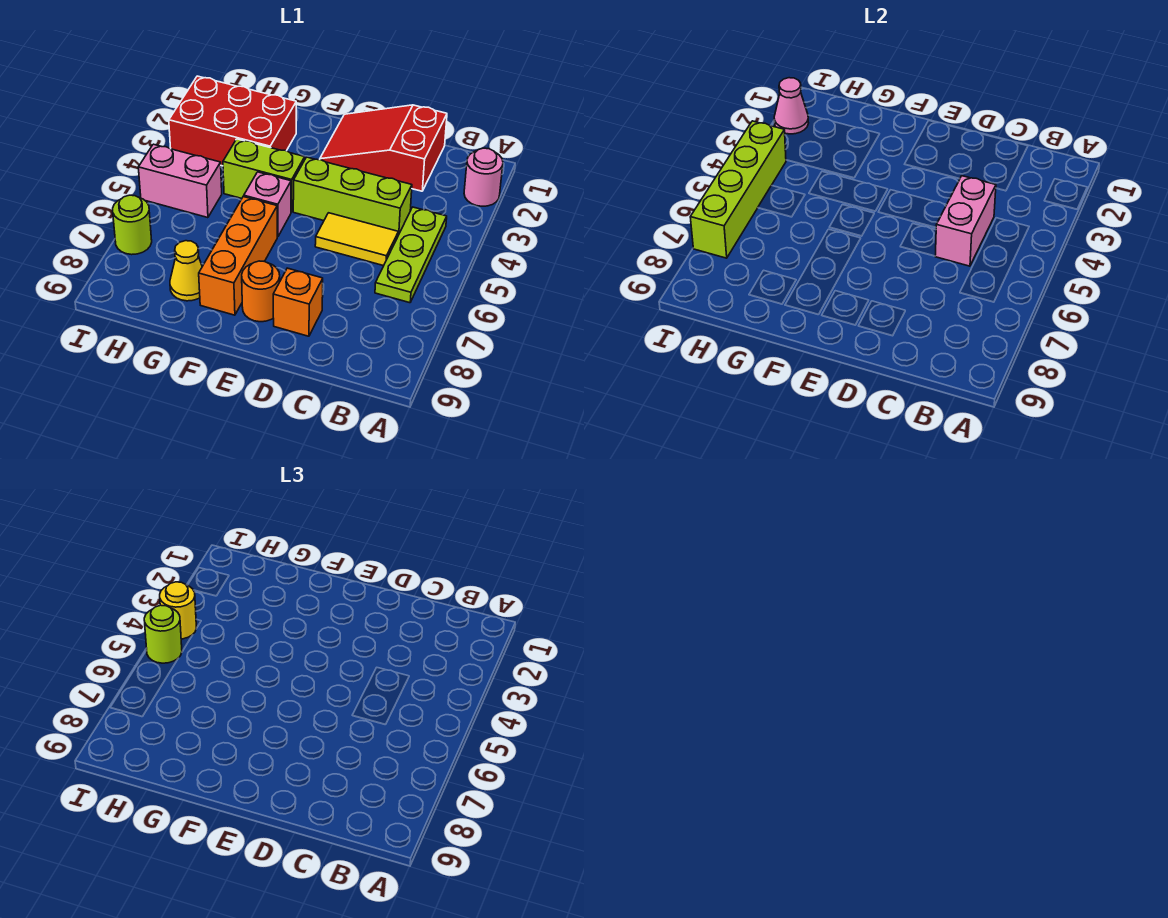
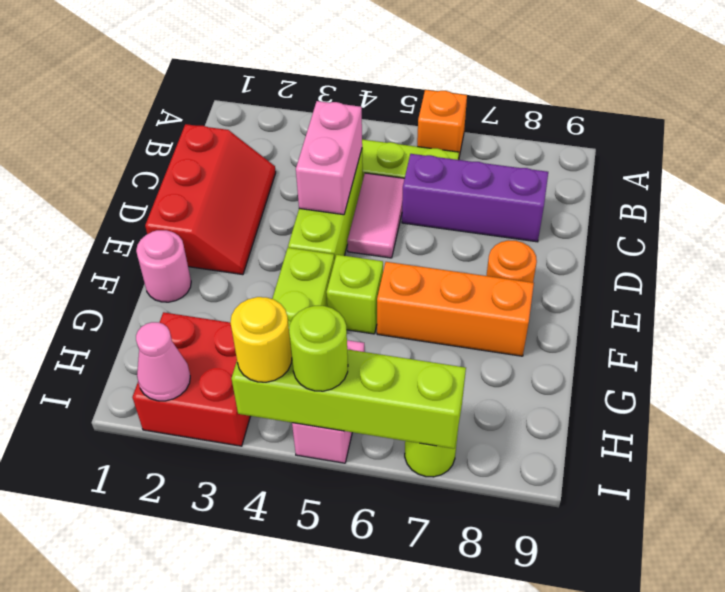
pink 1x1 round brick [464,148,503,206] -> pink 1x1 round brick moved to [136,230,191,302]
red 2x3 slope [320,105,447,191] -> red 2x3 slope turned to [145,124,276,275]
pink 1x2 brick [935,176,996,266] -> pink 1x2 brick turned to [296,101,362,215]
yellow 1x2 tile [315,213,398,266] -> pink 1x2 tile [347,173,405,258]
none -> purple 1x3 brick [402,154,548,242]
orange 1x1 brick [273,268,323,336] -> orange 1x1 brick moved to [417,90,467,160]
pink 1x1 brick [244,172,291,237] -> lime 1x1 brick [326,255,383,334]
red 2x3 brick [169,76,296,166] -> red 2x2 brick [132,312,250,446]
yellow 1x1 cone [170,241,202,301] -> none

